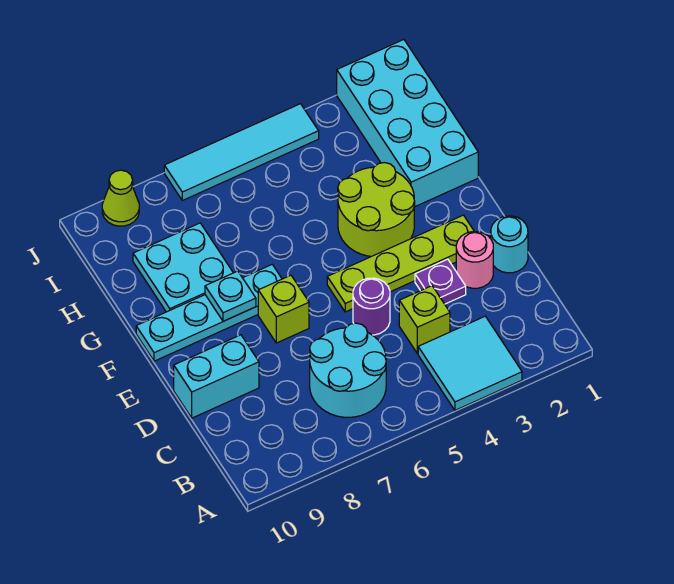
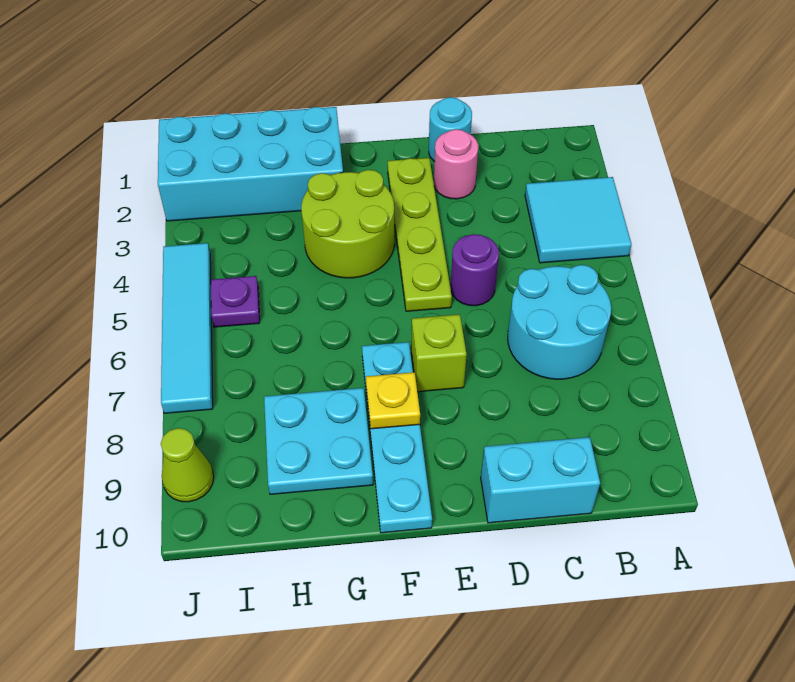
lime 1x1 brick [399,286,450,353] -> none
purple 1x1 plate [415,259,466,304] -> purple 1x1 plate moved to [211,276,260,327]
cyan 1x2 brick [174,335,259,418] -> cyan 1x2 brick turned to [481,437,600,523]
cyan 1x1 plate [205,271,256,321] -> yellow 1x1 plate [366,372,420,429]

